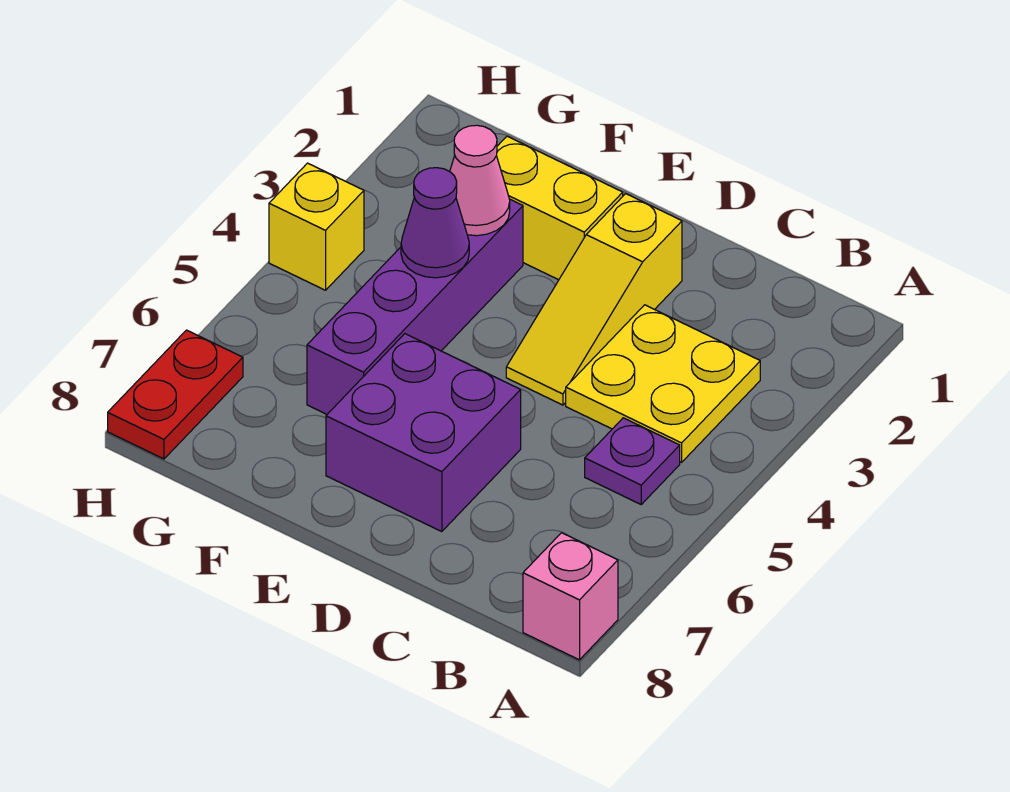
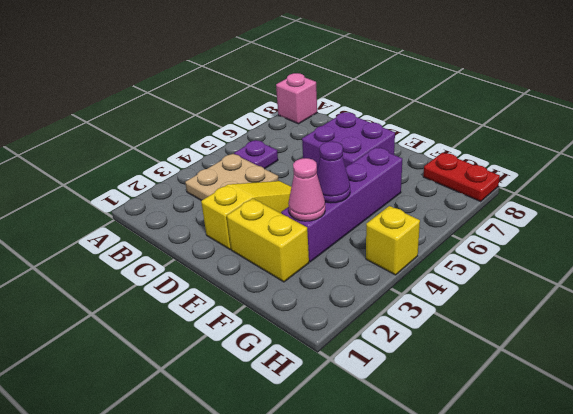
yellow 2x2 plate [566,305,760,462] -> tan 2x2 plate [185,154,279,201]
red 1x2 plate [108,330,243,459] -> red 1x2 plate turned to [423,153,500,201]

